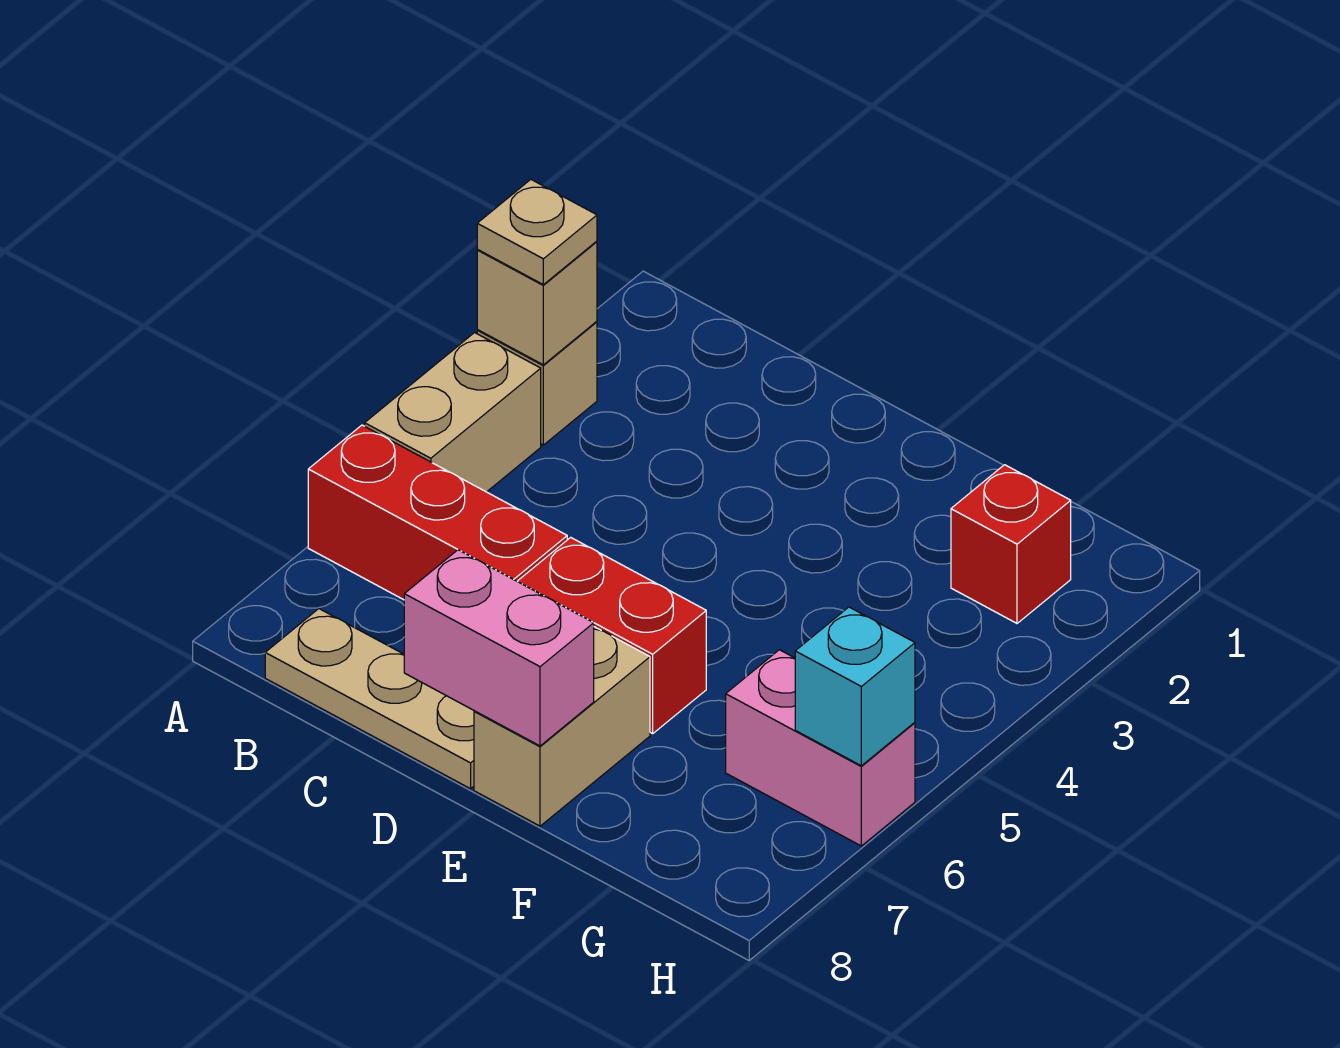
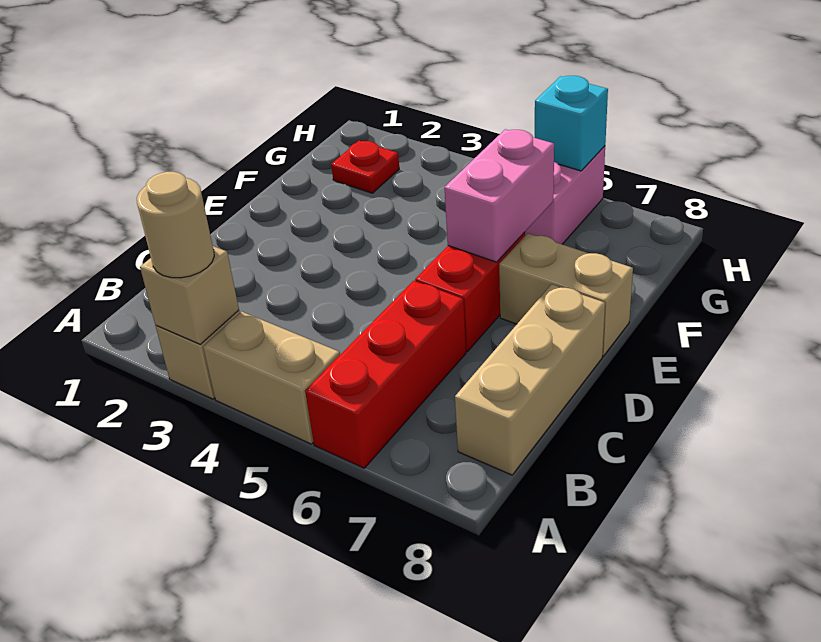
tan 1x1 plate [477,180,597,285] -> tan 1x1 round brick [137,172,214,278]
tan 1x3 plate [265,609,474,789] -> tan 1x3 brick [455,284,605,475]
pink 1x2 brick [404,550,594,746] -> pink 1x2 brick moved to [445,129,554,262]
red 1x1 brick [951,465,1071,623] -> red 1x1 plate [331,141,399,193]

